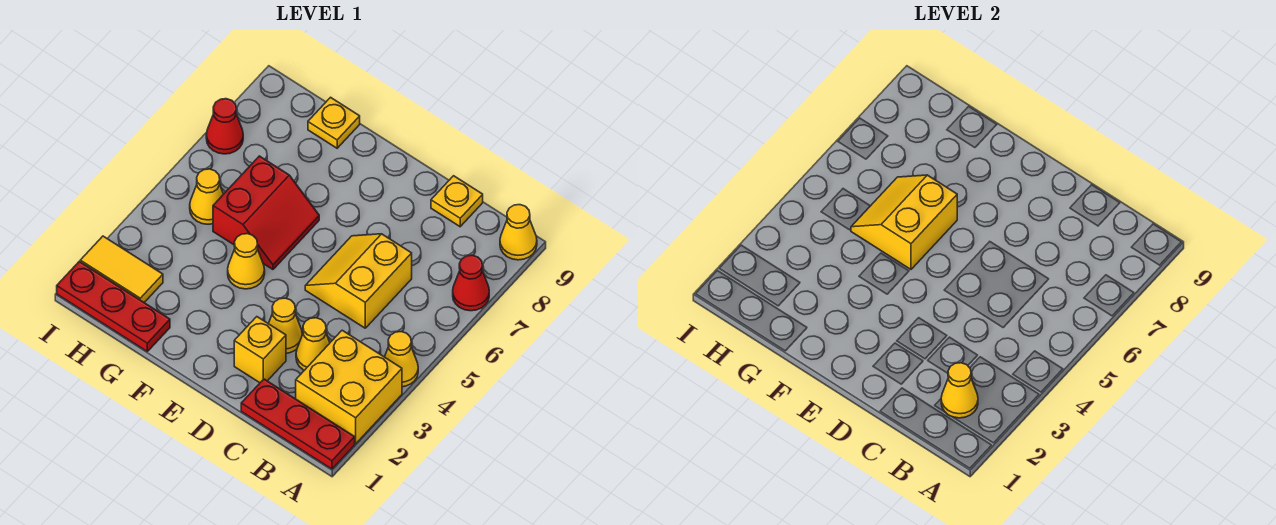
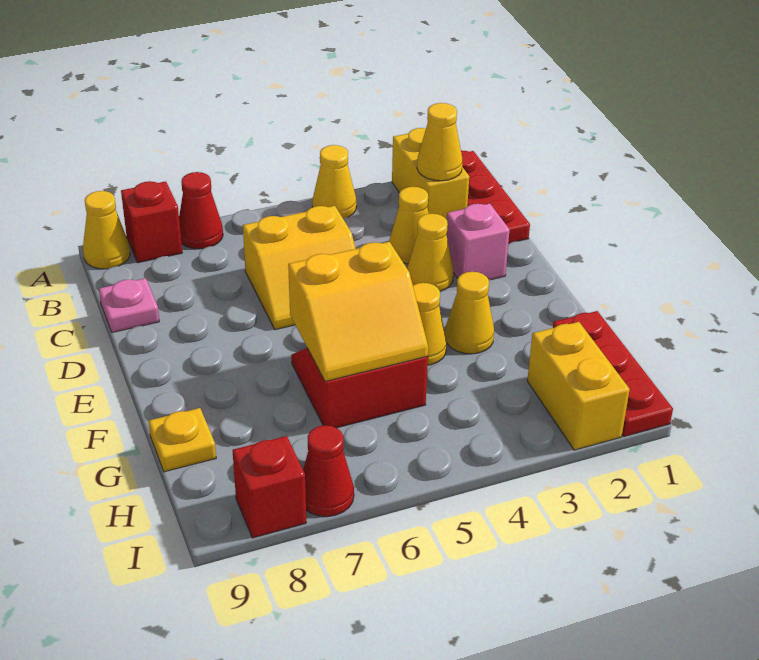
yellow 2x2 brick [296,330,402,444] -> yellow 1x2 brick [392,128,469,220]
none -> red 1x1 brick [121,181,182,263]
yellow 1x1 plate [431,176,483,227] -> pink 1x1 plate [99,278,159,333]
yellow 1x1 brick [234,317,286,383] -> pink 1x1 brick [446,204,509,280]
yellow 1x2 tile [80,236,163,302] -> yellow 1x2 brick [527,322,630,450]
yellow 1x1 cone [190,169,223,224] -> yellow 1x1 cone moved to [445,272,494,354]
none -> red 1x1 brick [233,436,306,538]

